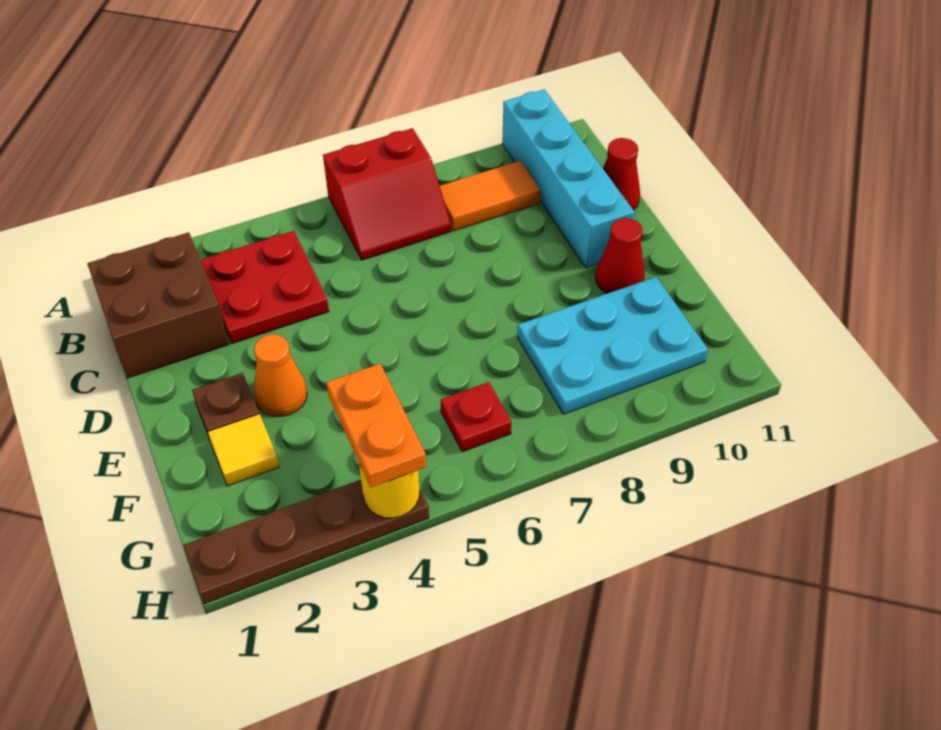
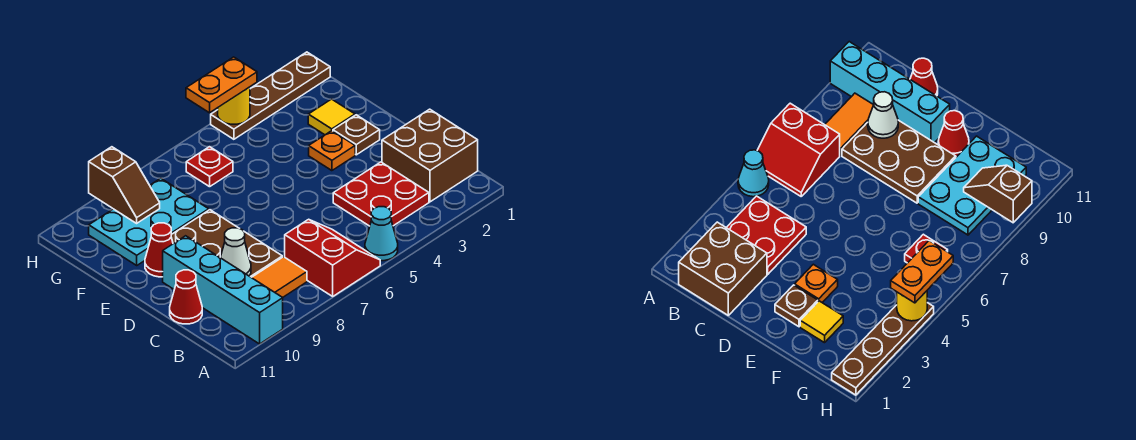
none -> cyan 1x1 cone [365,207,398,261]
red 2x2 slope [323,128,451,260] -> red 2x2 slope turned to [285,219,380,296]
none -> brown 2x3 plate [171,210,282,277]
none -> white 1x1 cone [220,228,251,276]
orange 1x1 cone [254,334,307,416] -> orange 1x1 plate [309,131,355,171]
orange 1x2 plate [326,364,426,487] -> orange 1x2 plate turned to [186,57,257,113]
none -> brown 1x2 slope [89,147,160,223]

